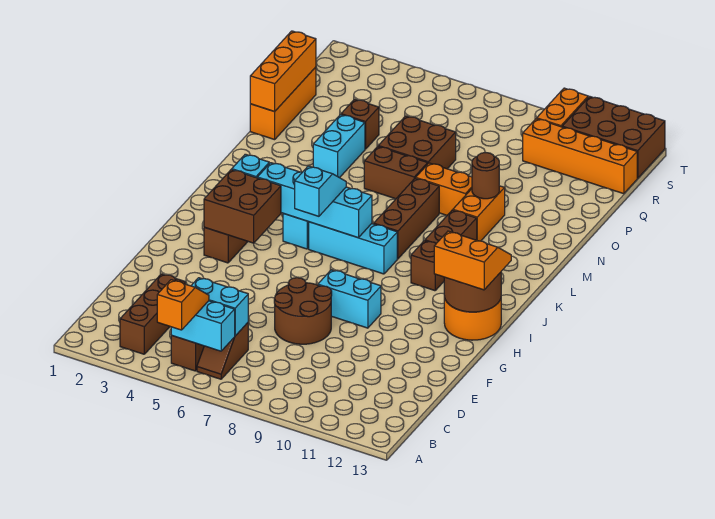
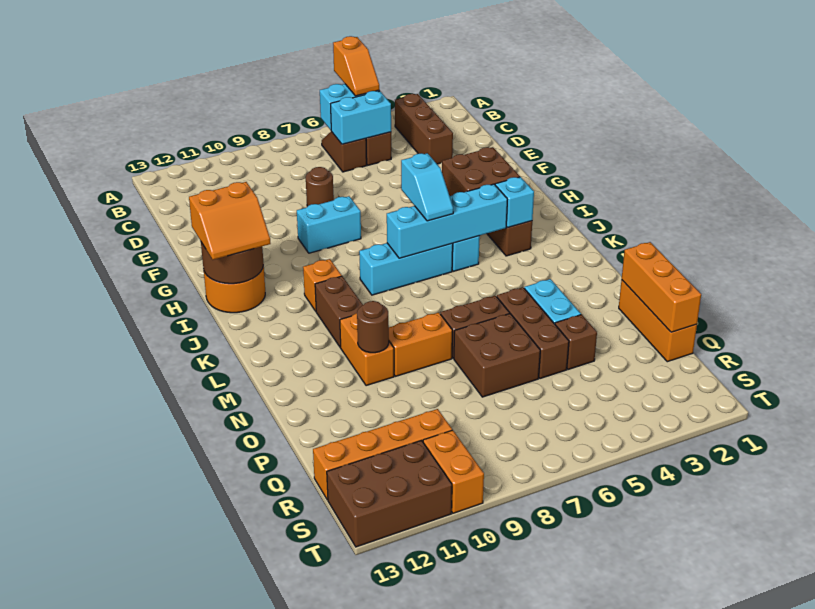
brown 2x2 round brick [274,278,332,344] -> brown 1x1 round brick [306,167,334,206]
brown 1x1 brick [411,241,444,291] -> orange 1x1 brick [303,259,342,311]
brown 1x3 brick [374,178,439,259] -> brown 1x3 brick moved to [497,287,569,379]

